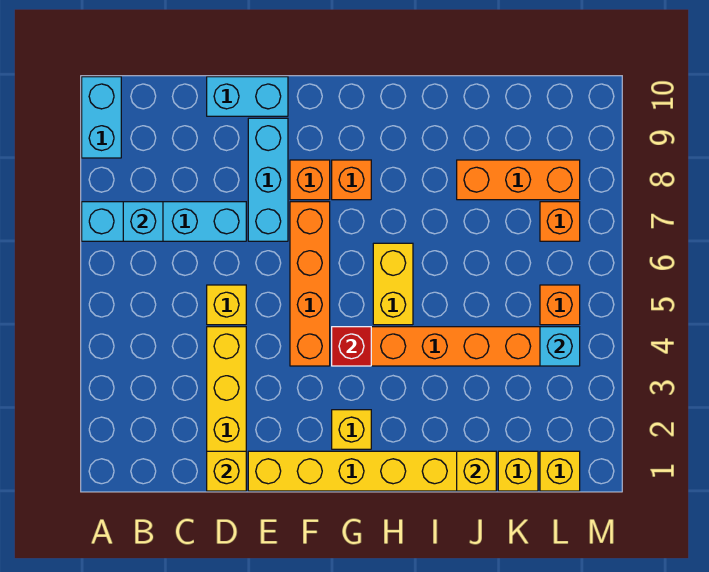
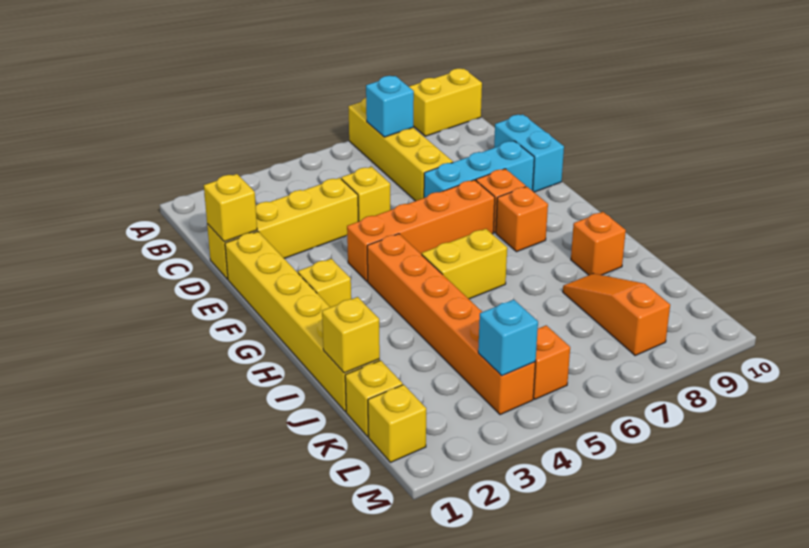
cyan 1x4 brick [82,202,246,241] -> yellow 1x4 brick [348,98,453,201]
cyan 1x2 brick [82,77,121,158] -> yellow 1x2 brick [409,69,482,136]
red 1x1 brick [332,327,371,366] -> none
orange 1x3 brick [457,160,580,200] -> orange 1x3 slope [563,274,670,356]
orange 1x1 brick [540,202,580,241] -> orange 1x1 brick moved to [571,212,626,275]

